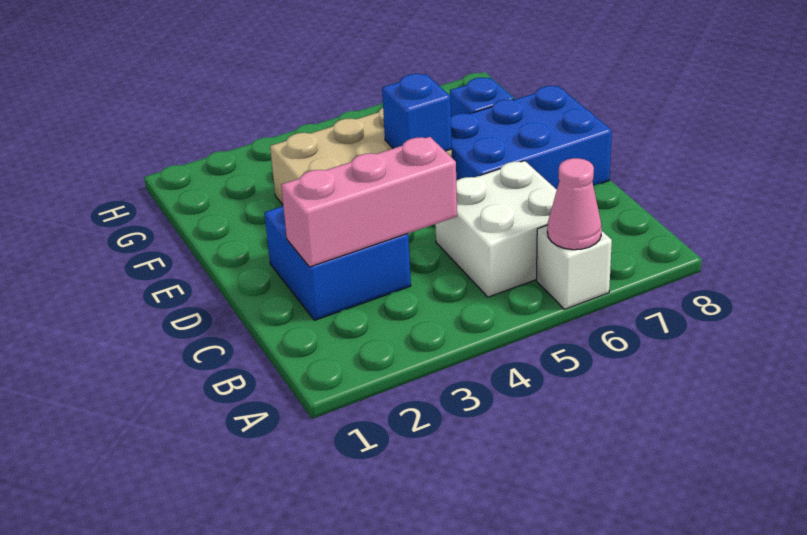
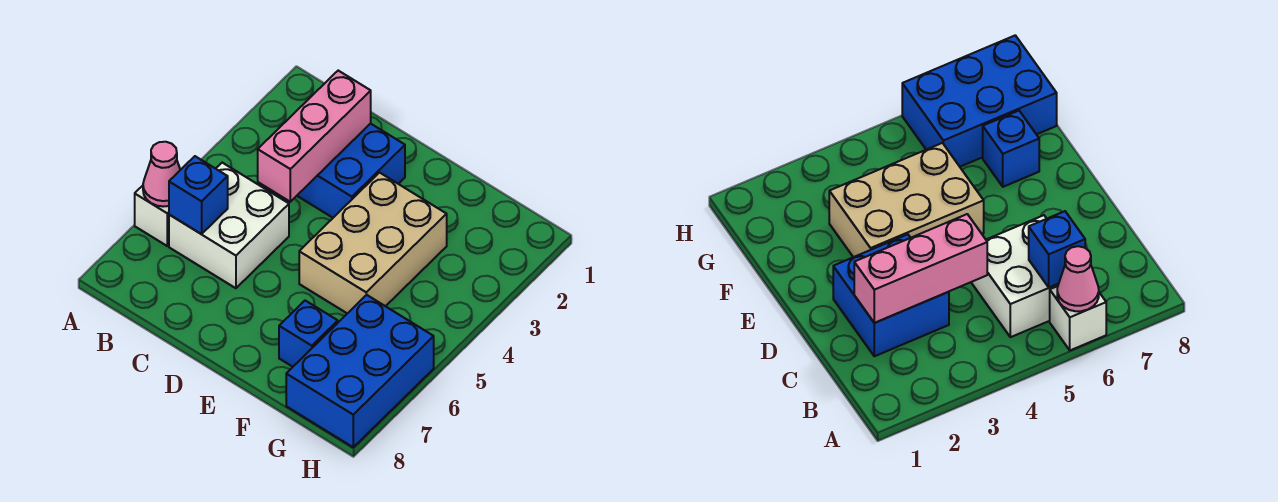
blue 2x3 brick [451,86,612,189] -> blue 2x3 brick moved to [286,295,434,447]
blue 1x1 brick [382,74,452,151] -> blue 1x1 brick moved to [169,156,228,234]

